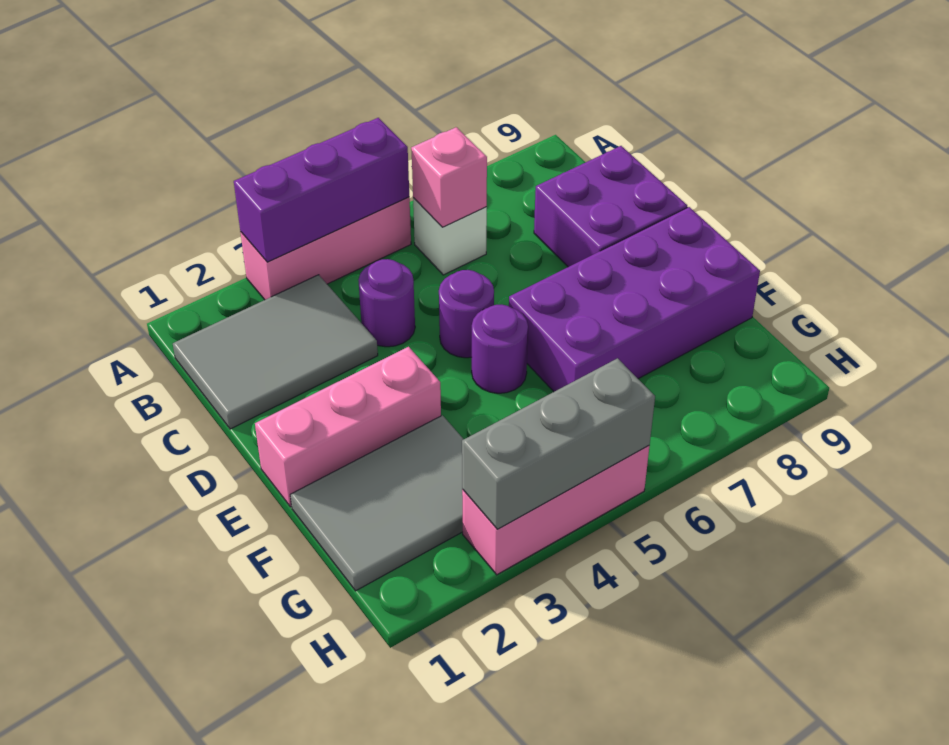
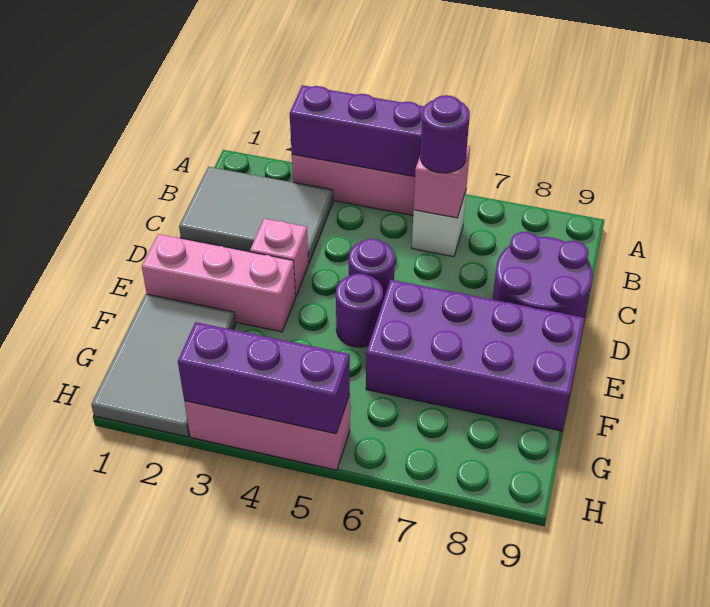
purple 1x1 round brick [358,259,415,347] -> purple 1x1 round brick moved to [420,95,470,173]
purple 2x2 brick [534,146,687,267] -> purple 2x2 round brick [493,232,593,318]
none -> pink 1x1 brick [250,219,309,297]
grey 2x3 tile [290,415,464,591] -> grey 2x3 tile turned to [91,294,236,437]
grey 1x3 brick [462,358,655,529] -> purple 1x3 brick [178,322,350,434]

